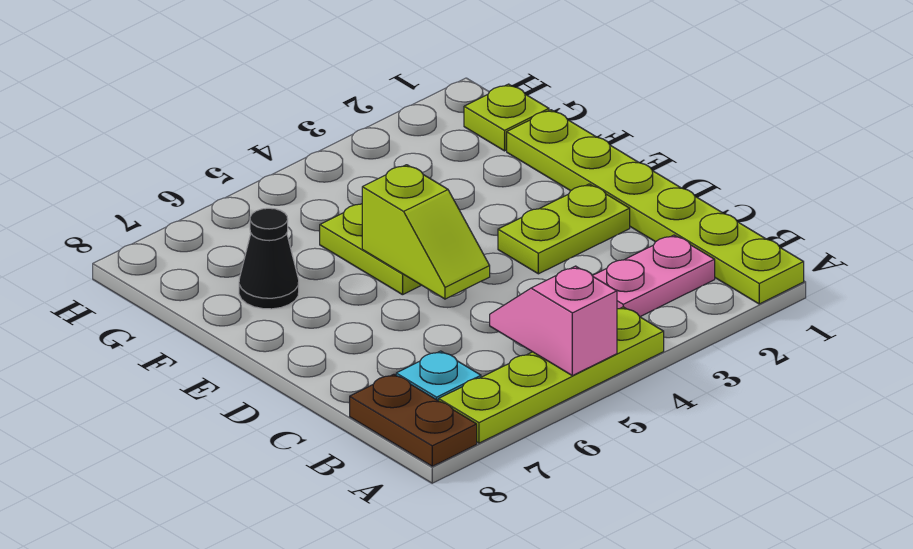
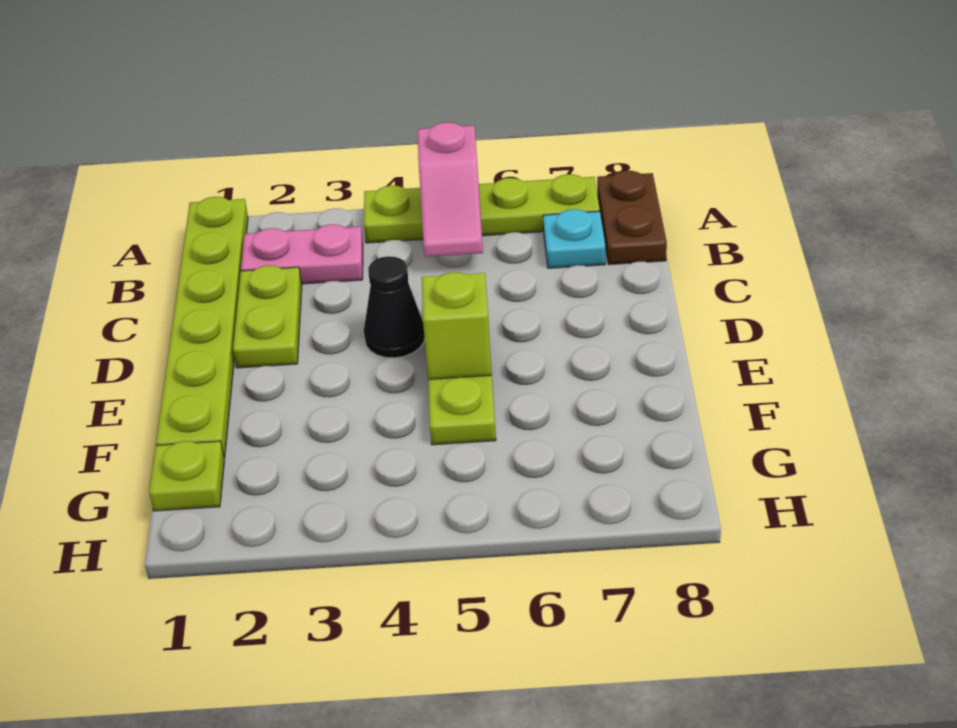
lime 1x2 plate [498,184,630,274] -> lime 1x2 plate turned to [233,265,302,368]
black 1x1 cone [239,208,299,309] -> black 1x1 cone moved to [364,256,425,358]

